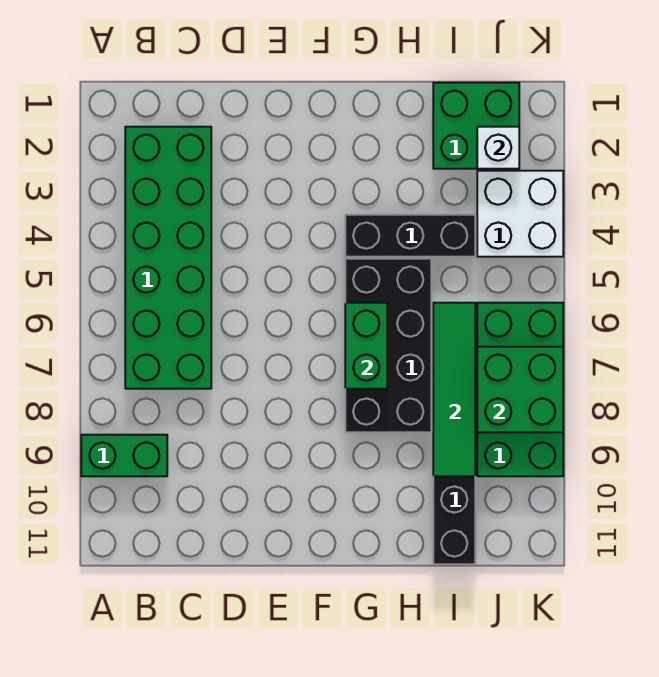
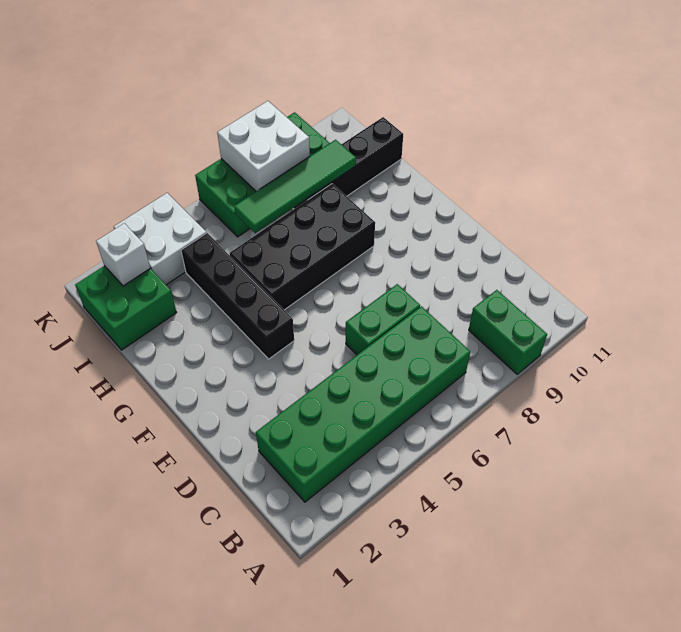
black 1x3 brick [345,215,475,257] -> black 1x4 brick [181,233,294,359]
green 1x2 brick [345,303,387,389] -> green 1x2 brick moved to [346,284,420,355]
green 2x2 brick [477,347,563,432] -> white 2x2 brick [217,101,310,191]

